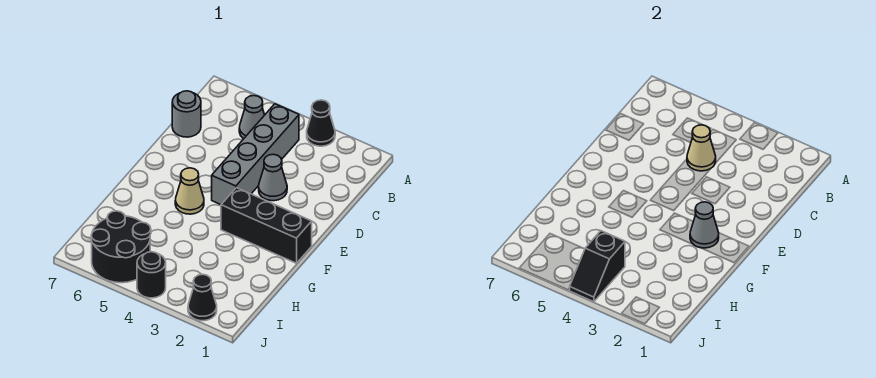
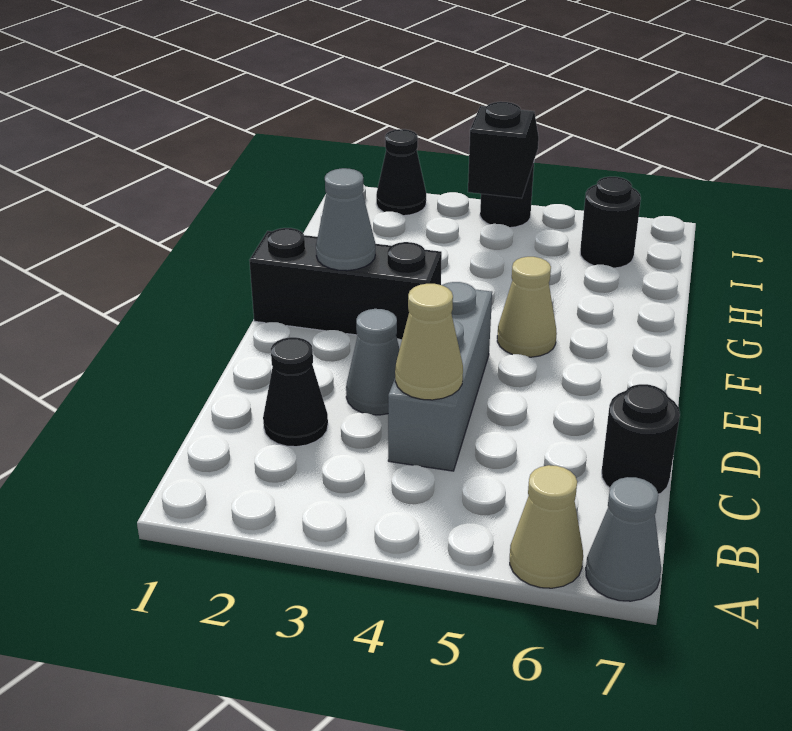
black 1x1 cone [307,100,335,146] -> black 1x1 cone moved to [263,337,328,447]
none -> tan 1x1 cone [510,465,583,588]
grey 1x4 brick [212,104,299,205] -> grey 1x3 brick [388,282,492,471]
grey 1x1 cone [239,96,265,139] -> grey 1x1 cone moved to [586,477,661,601]
grey 1x1 round brick [172,91,201,137] -> black 1x1 round brick [602,384,680,494]
black 2x2 round brick [91,211,151,283] -> black 1x1 round brick [580,177,641,268]

